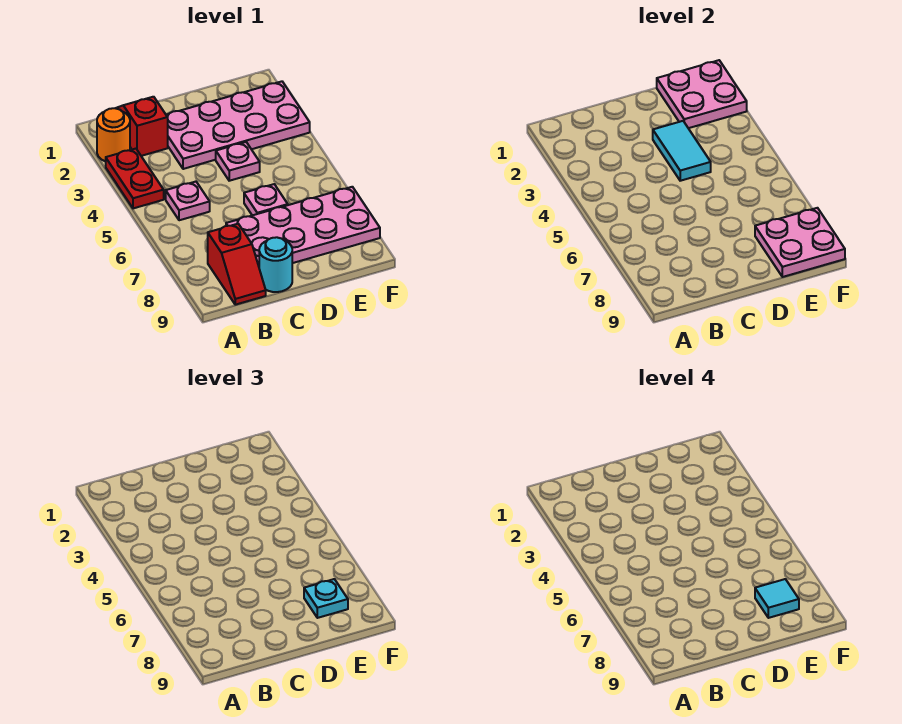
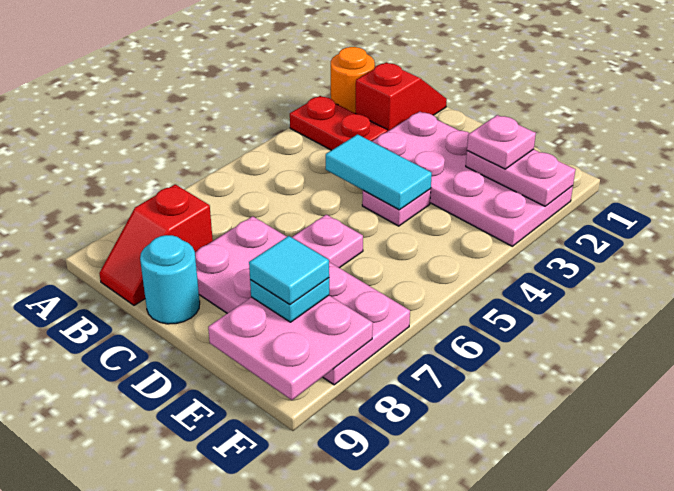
red 1x2 plate [106,149,164,208] -> red 1x2 plate turned to [290,96,387,150]
pink 1x1 plate [166,182,210,220] -> pink 1x1 plate moved to [467,115,536,169]
cyan 1x2 tile [653,121,711,181] -> cyan 1x2 tile turned to [326,134,432,210]
pink 2x2 plate [657,60,747,128] -> pink 1x2 plate [466,149,575,206]

